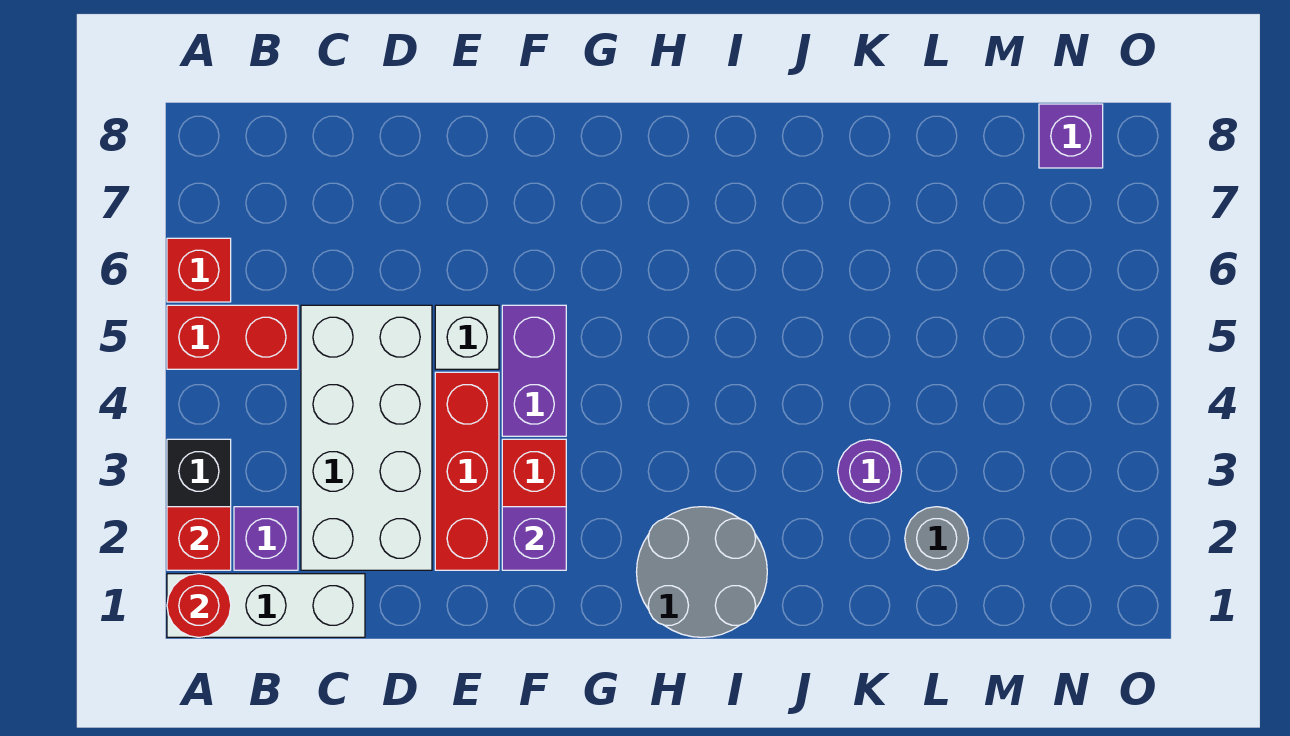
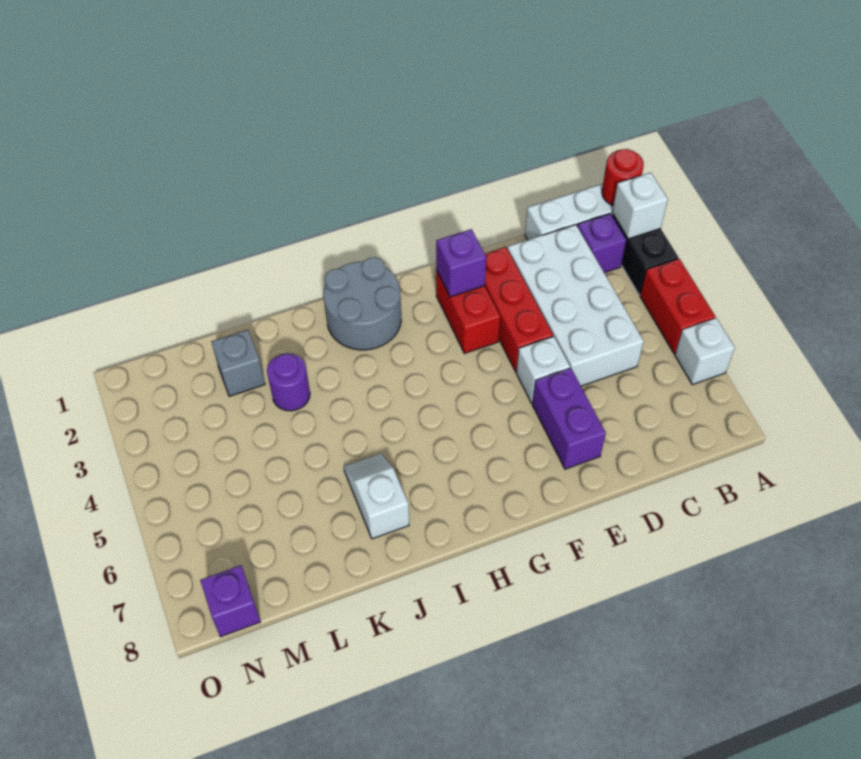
red 1x1 brick [167,507,231,570] -> white 1x1 brick [612,173,668,239]
red 1x2 brick [167,305,298,369] -> red 1x2 brick turned to [640,259,715,354]
red 1x1 brick [167,238,231,302] -> white 1x1 brick [675,318,735,385]
purple 1x2 brick [502,305,566,436] -> purple 1x2 brick moved to [532,368,606,469]
none -> white 1x2 slope [344,454,409,539]
grey 1x1 round brick [905,507,969,570] -> grey 1x1 brick [211,330,265,396]

